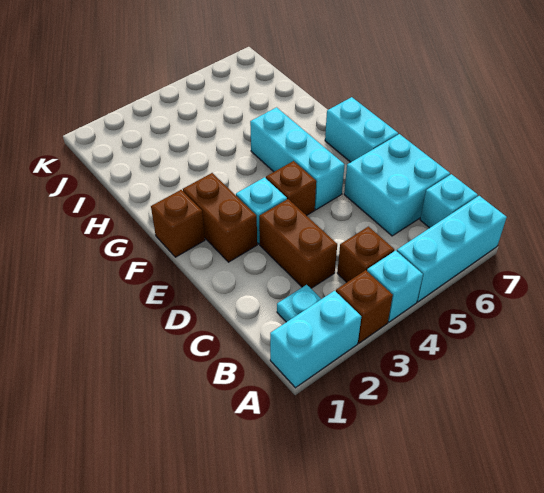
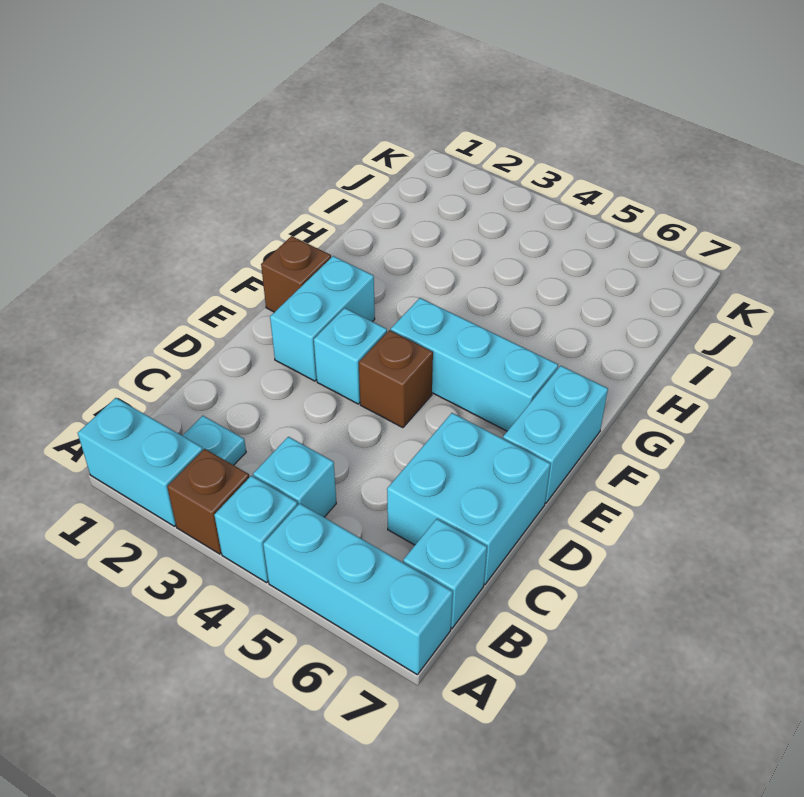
brown 1x1 brick [337,227,394,282] -> cyan 1x1 brick [253,437,336,517]
brown 1x2 brick [259,199,337,288] -> none
brown 1x2 brick [183,173,257,262] -> cyan 1x2 brick [270,256,375,381]
cyan 1x3 brick [250,107,345,210] -> cyan 1x3 brick turned to [391,298,558,431]

